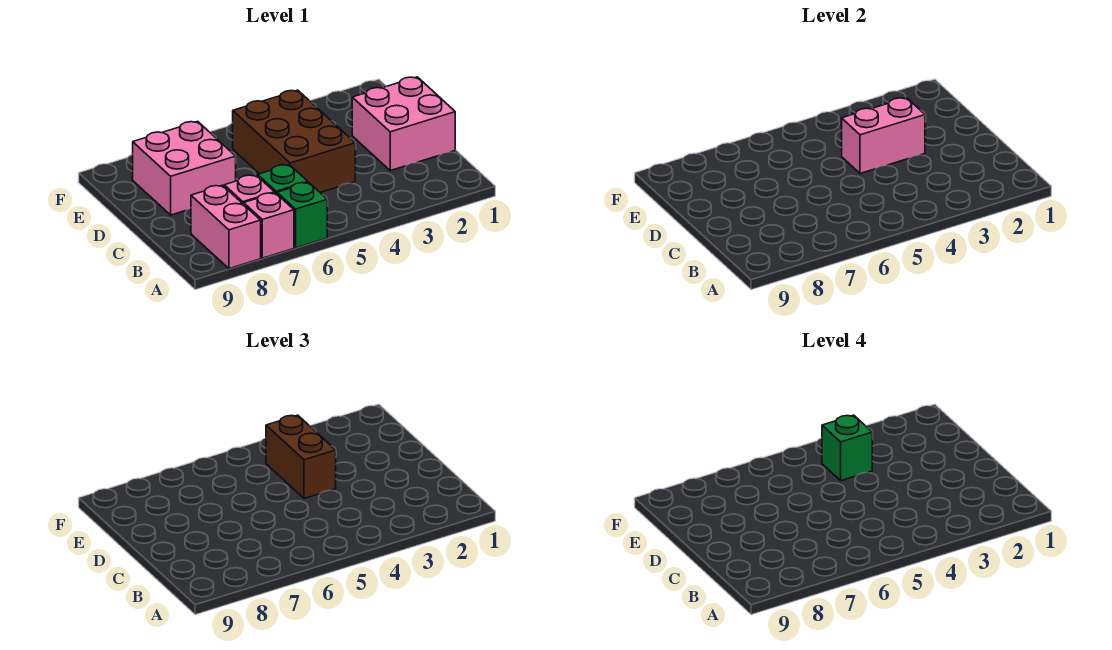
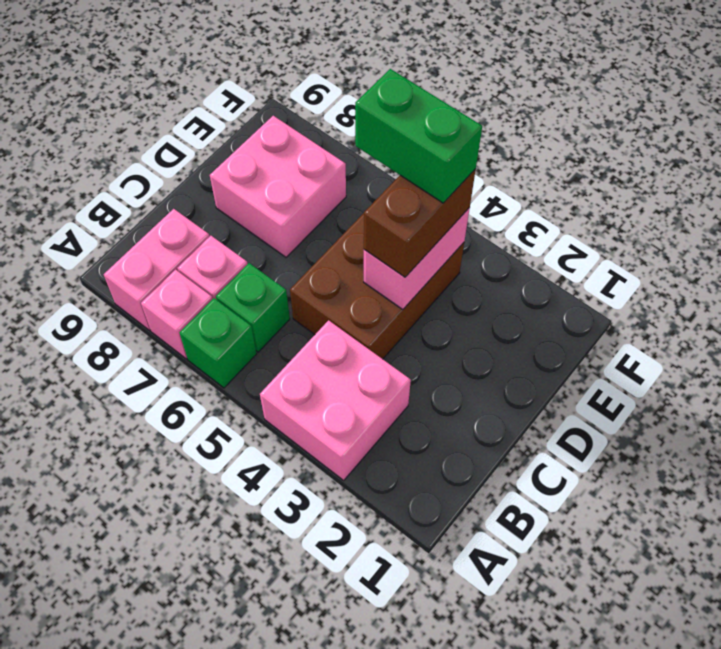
pink 2x2 brick [352,77,455,171] -> pink 2x2 brick moved to [260,320,411,480]
pink 1x2 brick [842,98,925,174] -> pink 1x2 brick turned to [364,208,470,310]
green 1x1 brick [822,415,872,481] -> green 1x2 brick [355,69,482,203]

